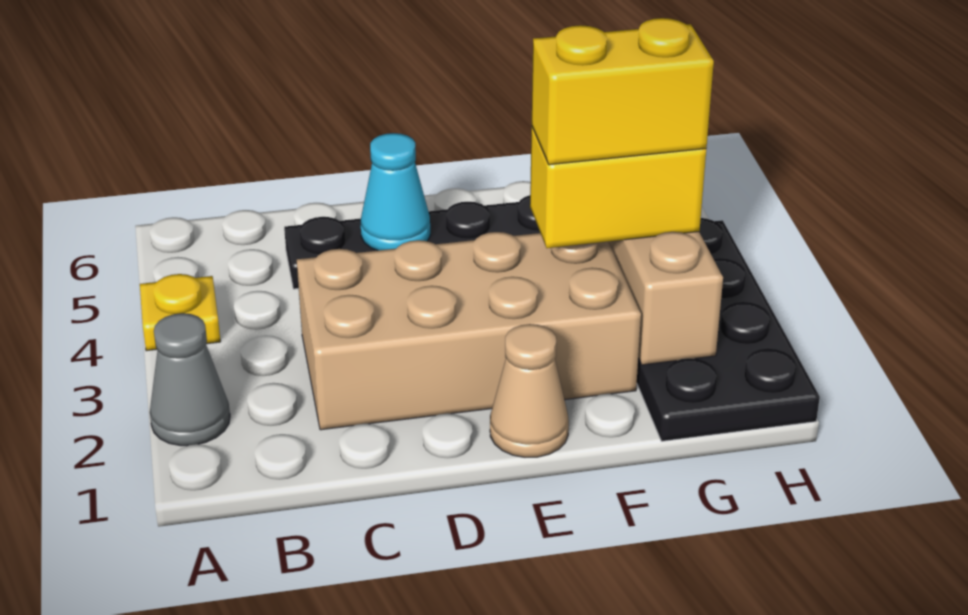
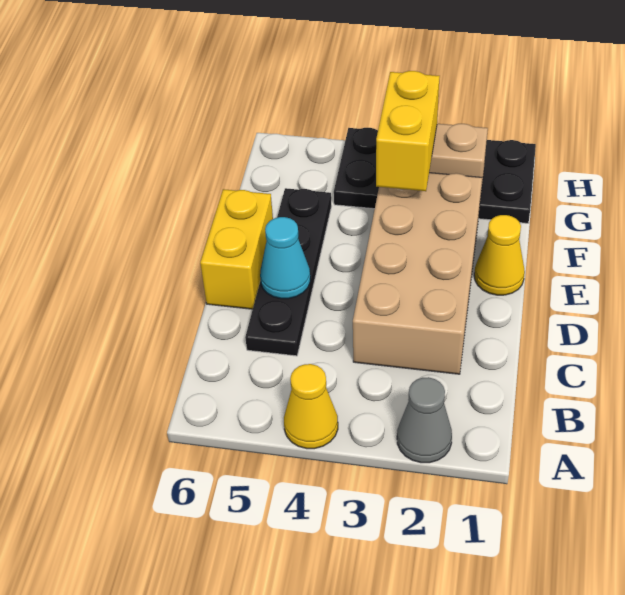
yellow 1x1 plate [140,274,221,351] -> yellow 1x1 cone [284,364,338,449]
tan 1x1 cone [490,324,569,457] -> yellow 1x1 cone [474,215,525,295]
yellow 1x2 brick [532,18,714,165] -> yellow 1x2 brick moved to [200,189,273,309]

